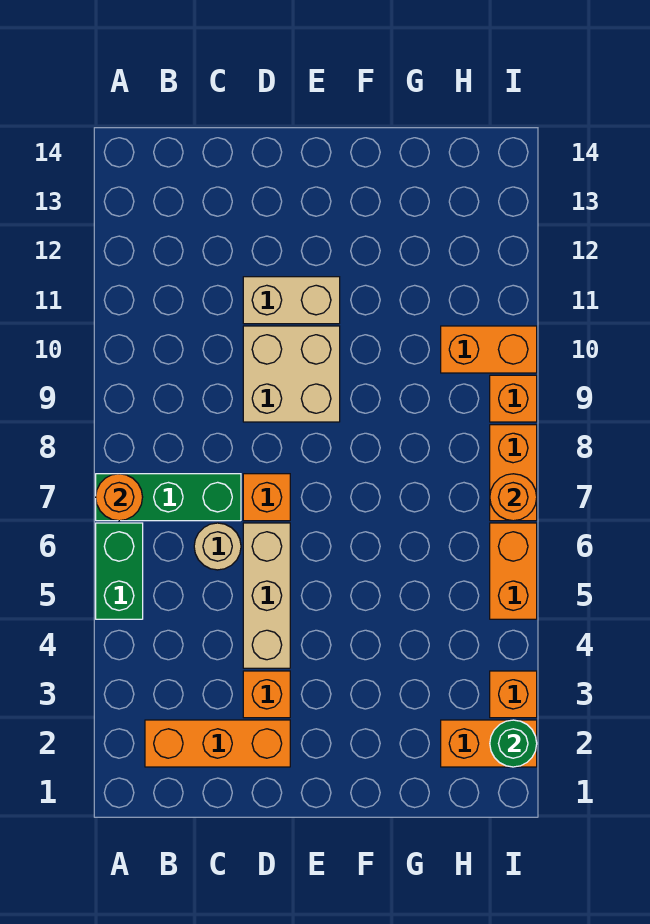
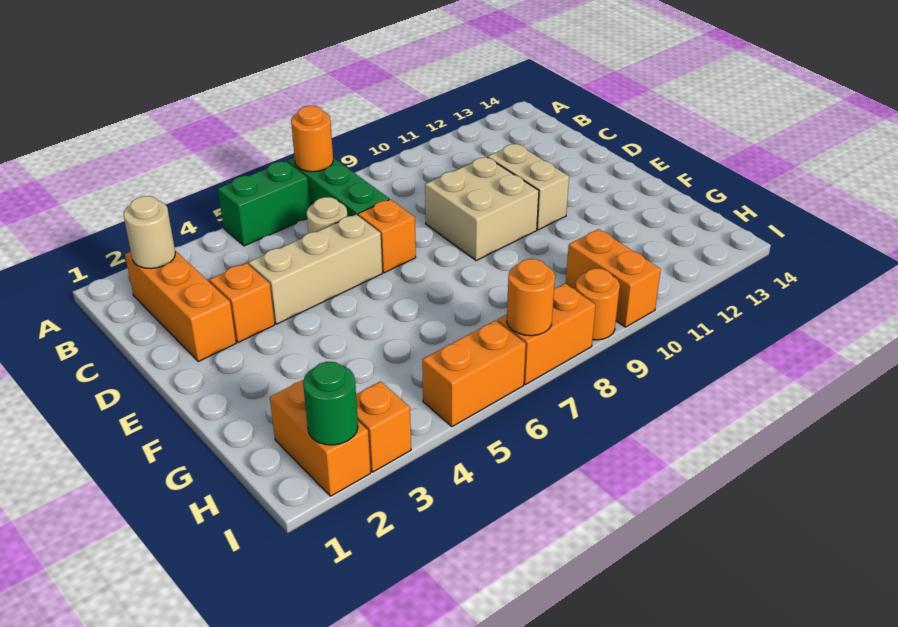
none -> tan 1x1 round brick [124,196,175,268]
orange 1x1 brick [490,375,537,422] -> orange 1x1 round brick [575,268,620,340]

